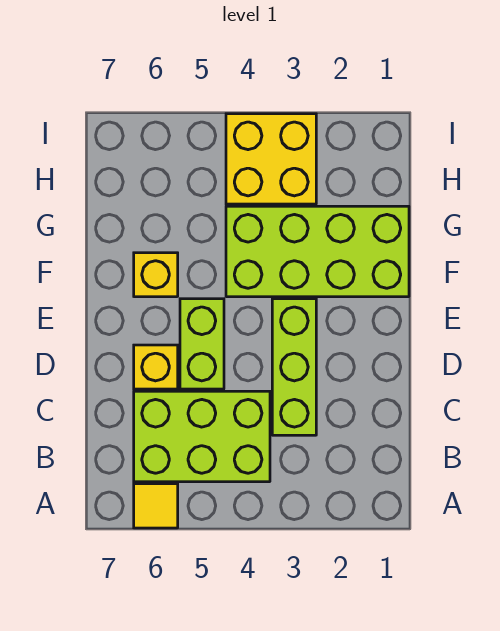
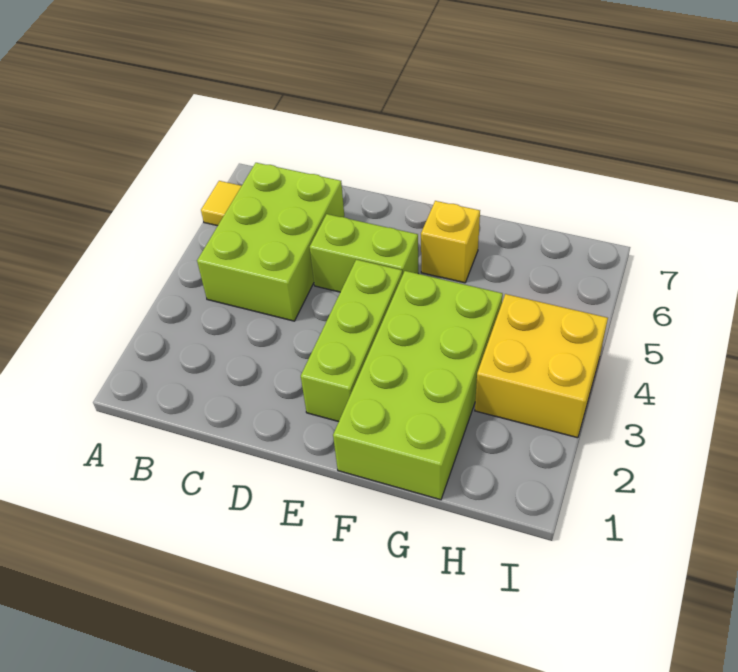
lime 1x3 brick [272,299,316,435] -> lime 1x3 brick turned to [301,260,402,422]
yellow 1x1 brick [134,345,178,389] -> none

